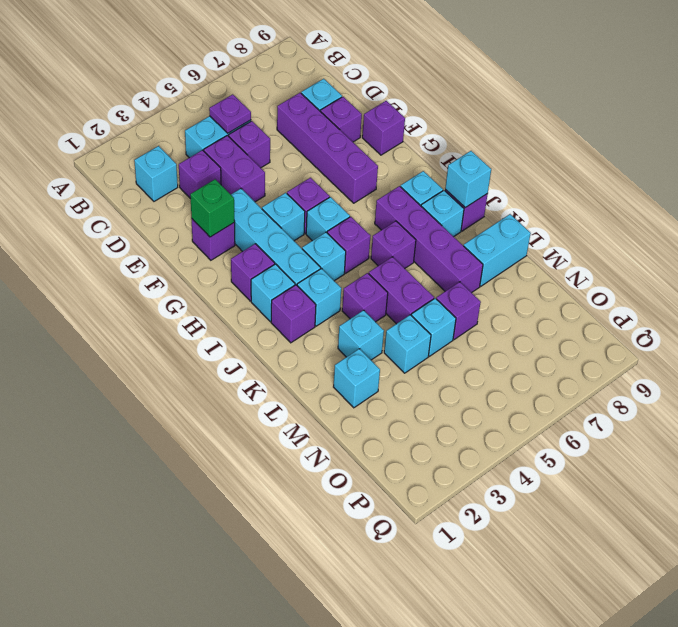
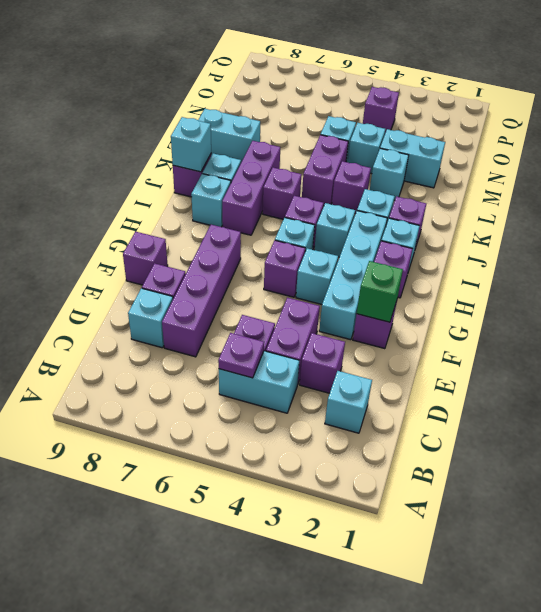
purple 1x4 brick [375,186,483,293] -> purple 1x3 brick [222,141,280,235]
cyan 1x1 brick [334,349,380,408] -> cyan 1x2 brick [380,129,445,188]
purple 1x1 brick [436,282,481,340] -> purple 1x1 brick moved to [363,87,399,133]

